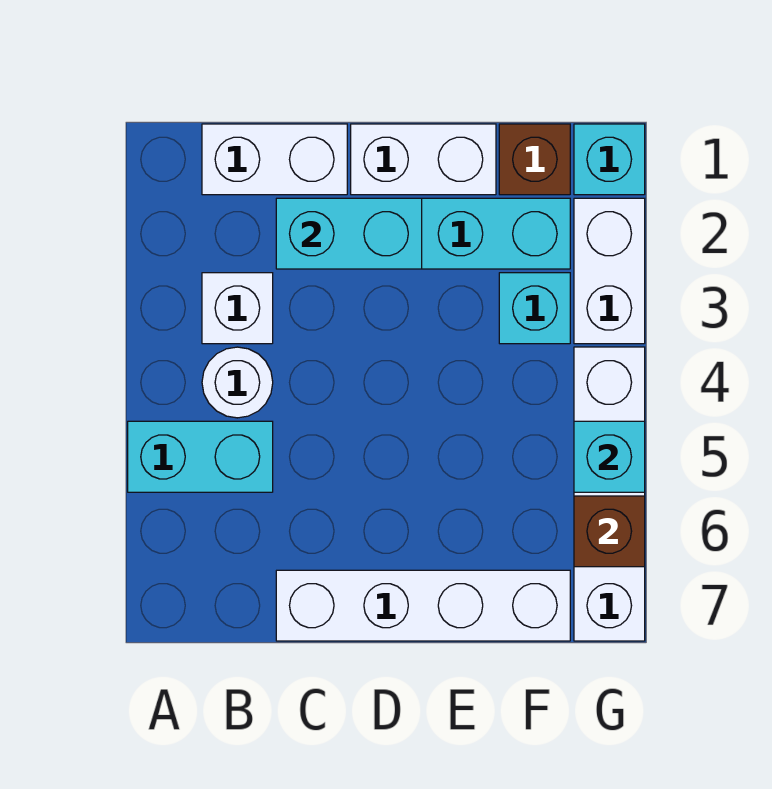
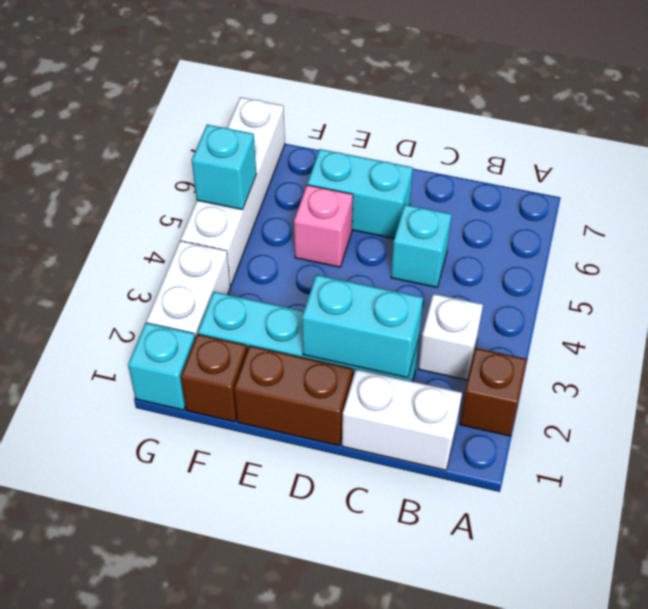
cyan 1x2 brick [128,421,273,492] -> cyan 1x2 brick moved to [307,149,413,238]
white 1x1 round brick [202,347,273,418] -> none
white 1x4 brick [276,570,570,641] -> none
white 1x2 brick [351,124,496,195] -> brown 1x2 brick [234,346,353,446]
none -> pink 1x1 brick [294,185,353,267]
cyan 1x1 brick [499,273,570,344] -> cyan 1x1 brick moved to [391,205,452,287]
brown 1x1 brick [574,496,645,567] -> brown 1x1 brick moved to [460,348,527,436]

